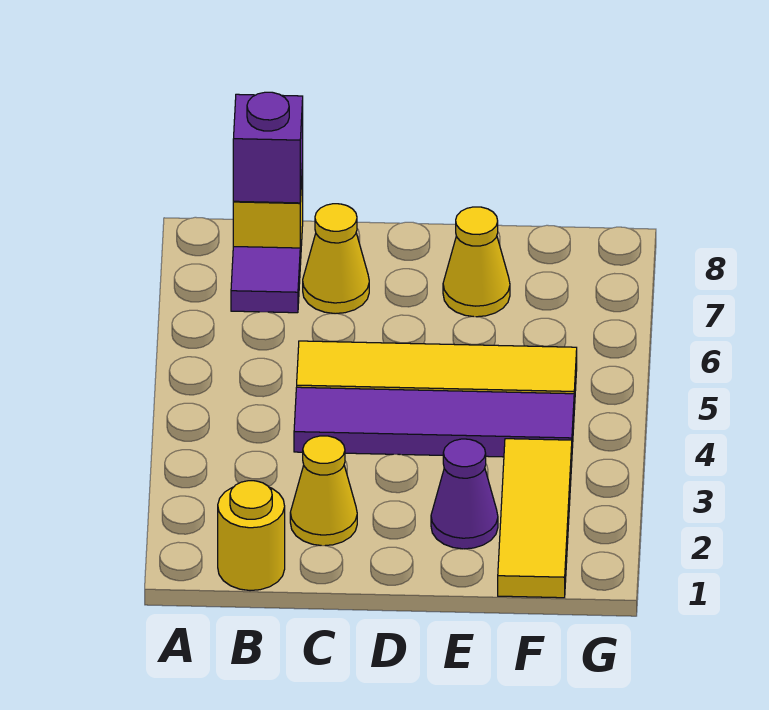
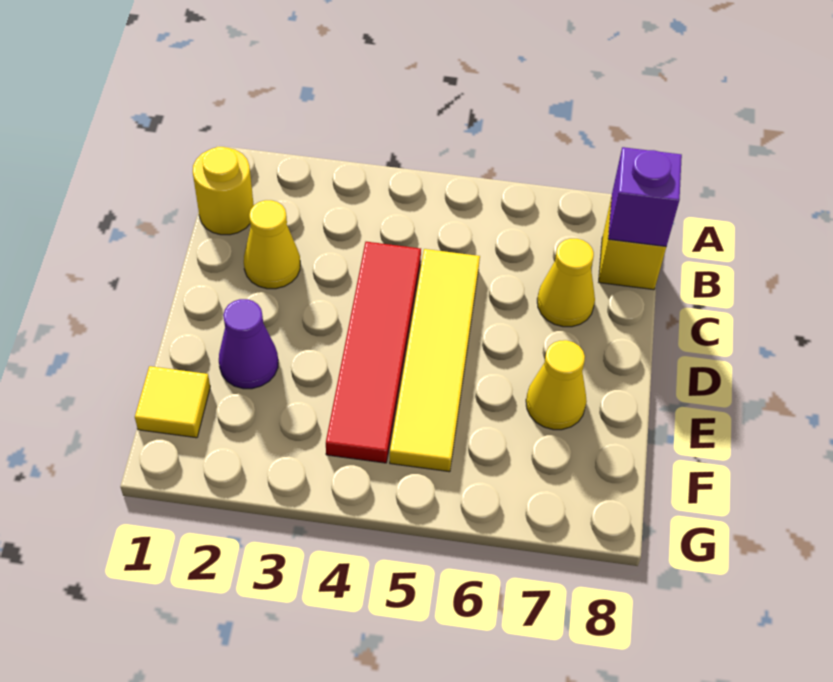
purple 1x1 tile [231,247,300,313] -> none
purple 1x4 tile [294,387,574,457] -> red 1x4 tile [326,242,421,463]
yellow 1x3 tile [498,439,572,598] -> yellow 1x1 tile [135,366,210,438]

